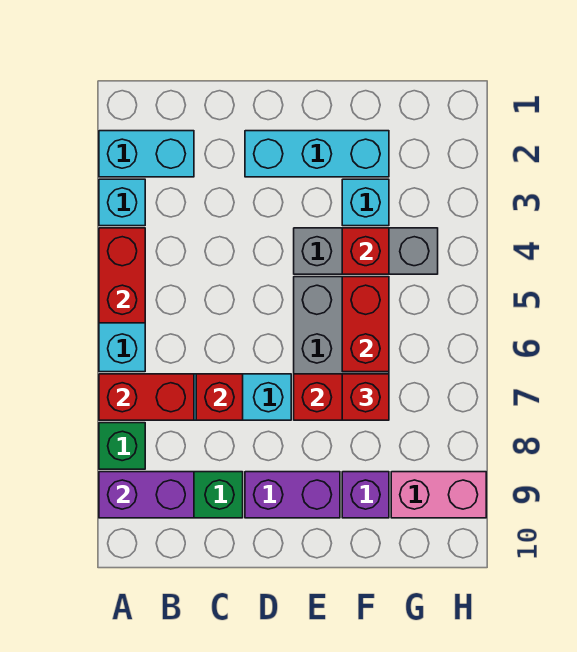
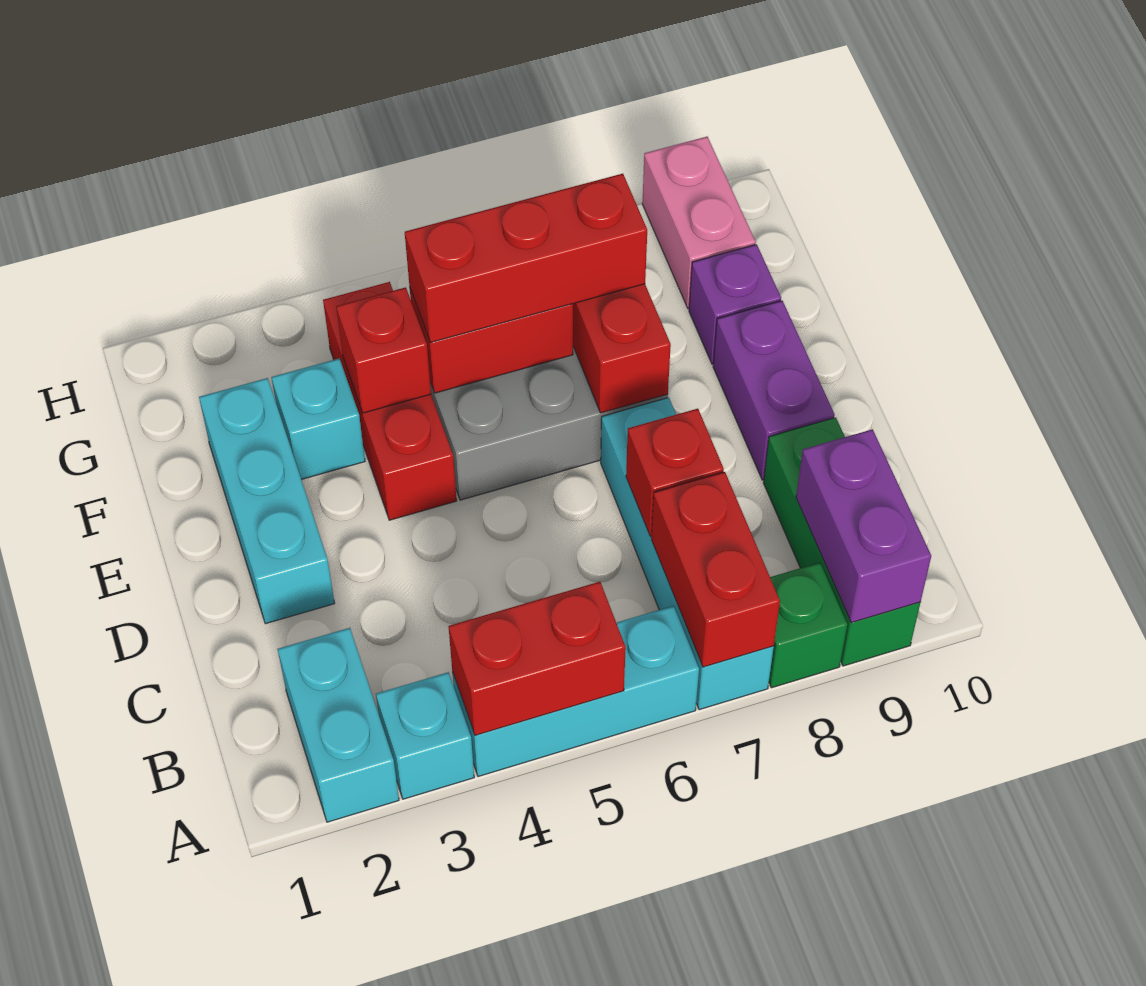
grey 1x3 brick [294,228,438,274] -> red 1x3 brick [323,282,457,520]
red 1x1 brick [342,374,389,420] -> red 1x3 brick [405,174,647,343]

